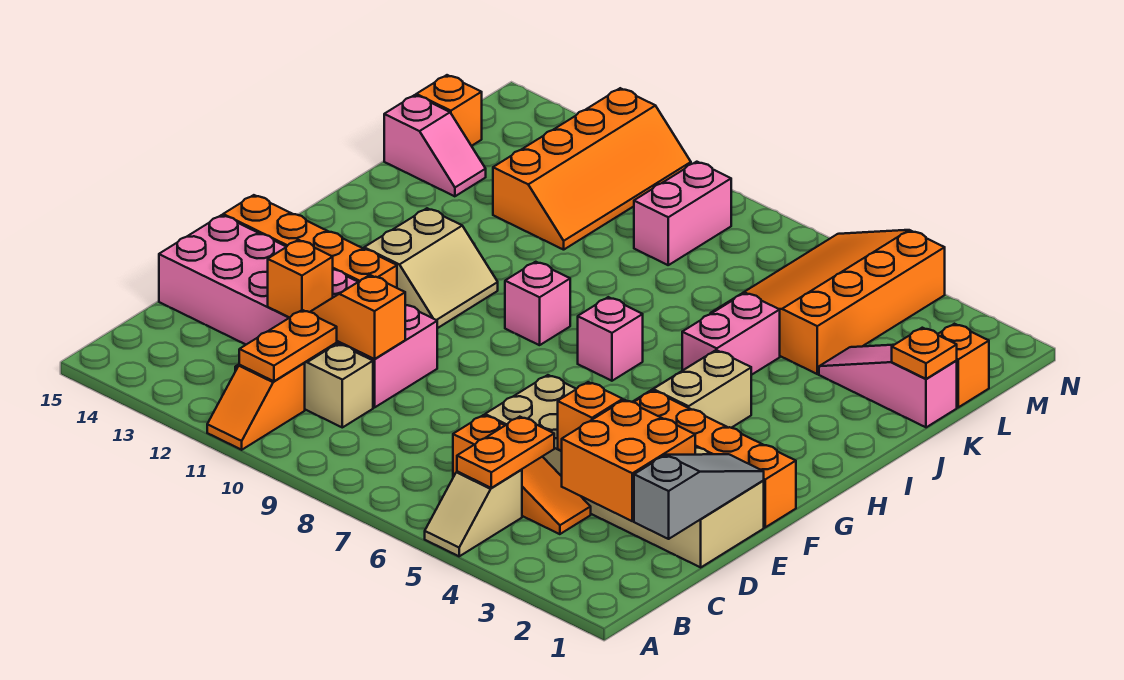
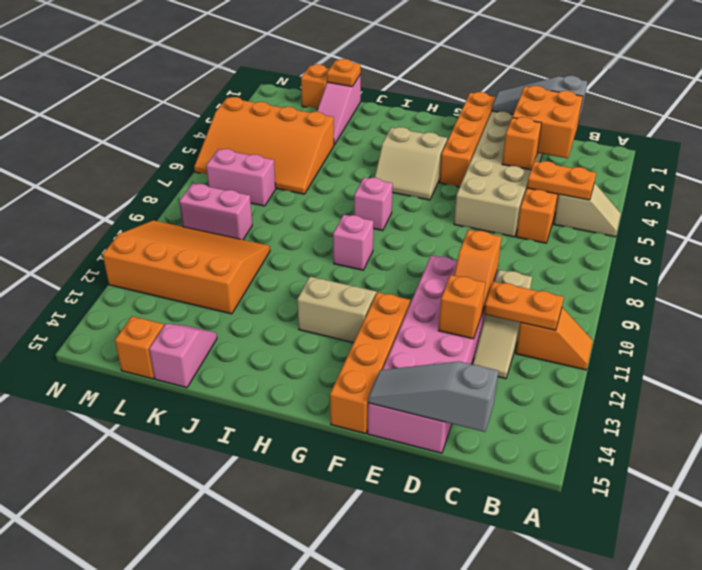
none -> grey 1x3 slope [368,361,498,432]
pink 1x2 brick [682,293,780,375] -> pink 1x2 brick moved to [206,149,276,206]
orange 2x4 slope [493,88,691,250] -> orange 3x4 slope [103,220,270,314]

